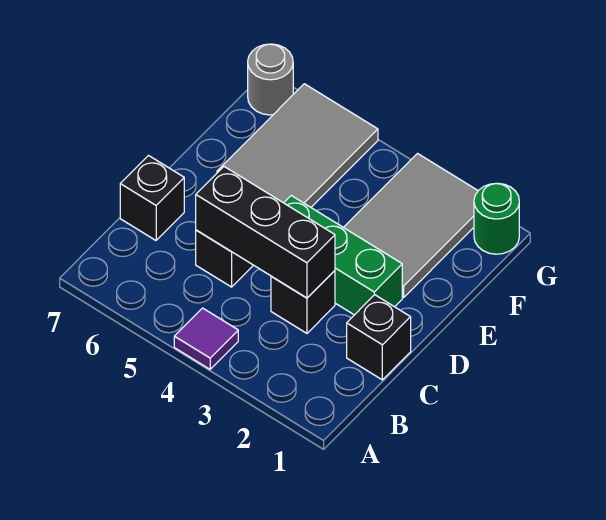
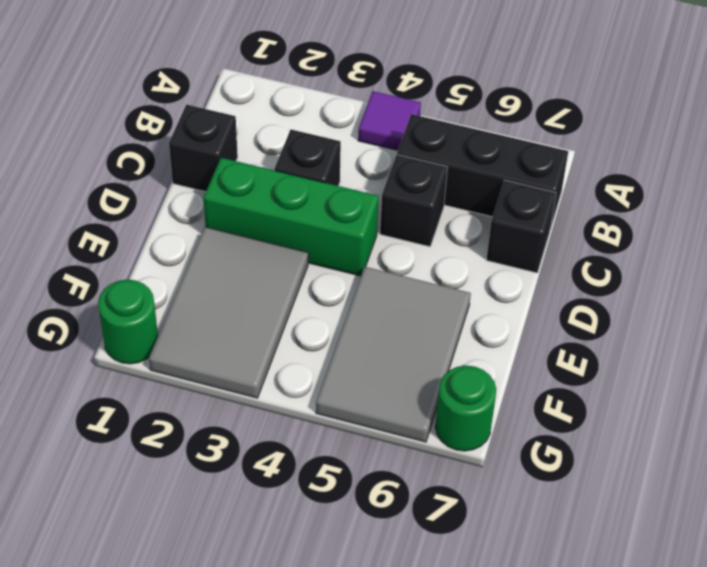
black 1x3 brick [196,167,335,298] -> black 1x3 brick moved to [397,114,568,229]
grey 1x1 round brick [248,44,293,115] -> green 1x1 round brick [435,366,496,451]

